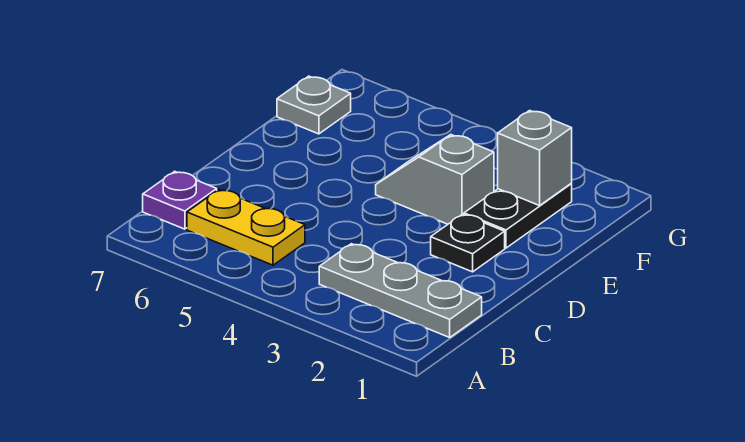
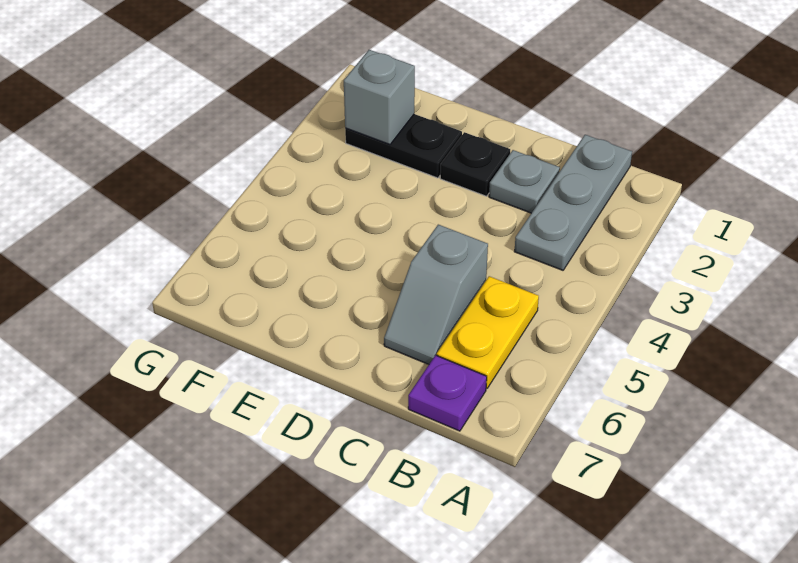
grey 1x2 slope [376,135,494,224] -> grey 1x2 slope moved to [384,225,488,365]
grey 1x1 plate [277,76,351,134] -> grey 1x1 plate moved to [489,150,560,213]

